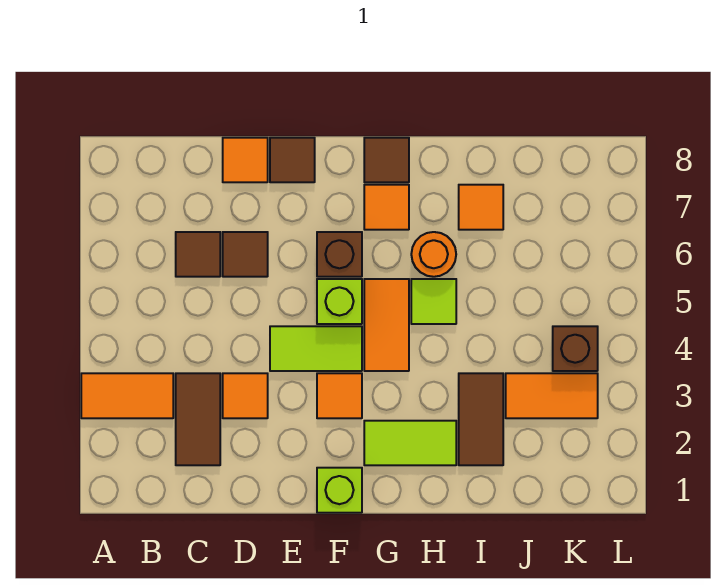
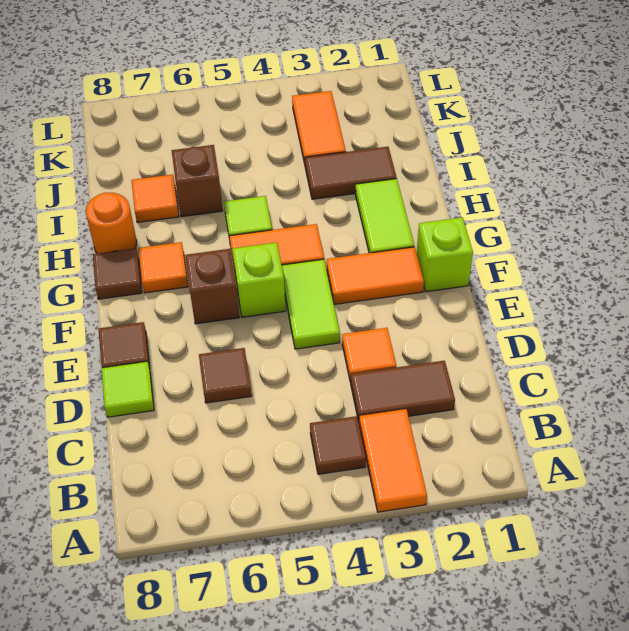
brown 1x1 tile [176,232,220,277] -> brown 1x1 tile moved to [310,416,366,474]
orange 1x1 tile [223,138,268,182] -> lime 1x1 tile [102,362,154,417]
orange 1x1 tile [317,373,362,418] -> orange 1x2 tile [327,247,424,304]
orange 1x1 round brick [411,232,456,277] -> orange 1x1 round brick moved to [86,192,137,253]
brown 1x1 brick [553,326,598,371] -> brown 1x1 brick moved to [172,145,223,217]

